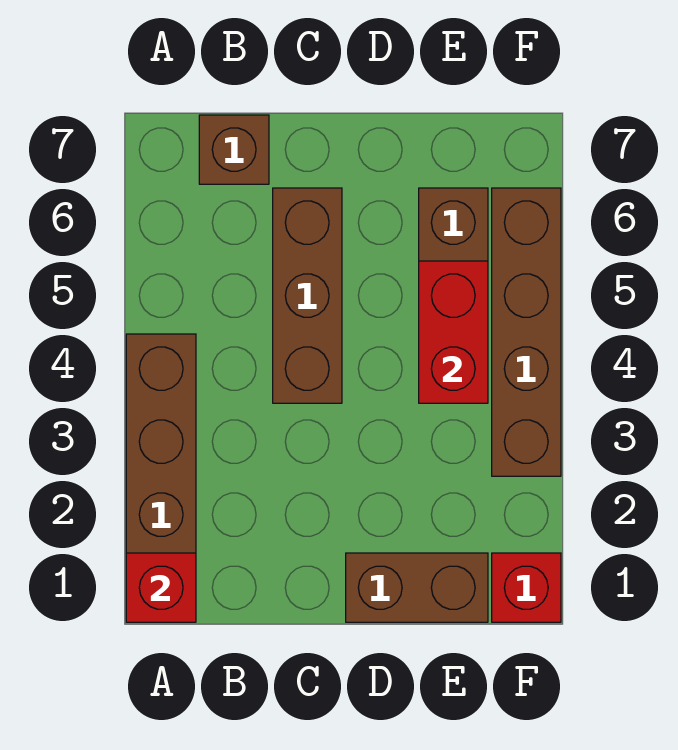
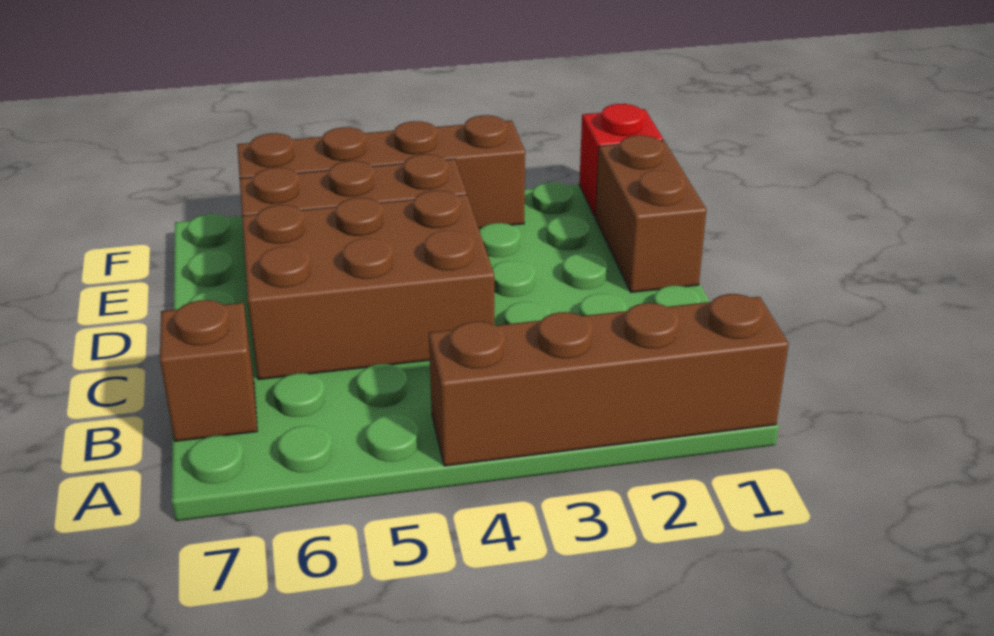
red 1x1 brick [126,553,196,622] -> none
brown 1x3 brick [273,188,342,403] -> brown 2x3 brick [242,191,494,380]
red 1x2 brick [419,261,488,403] -> none

